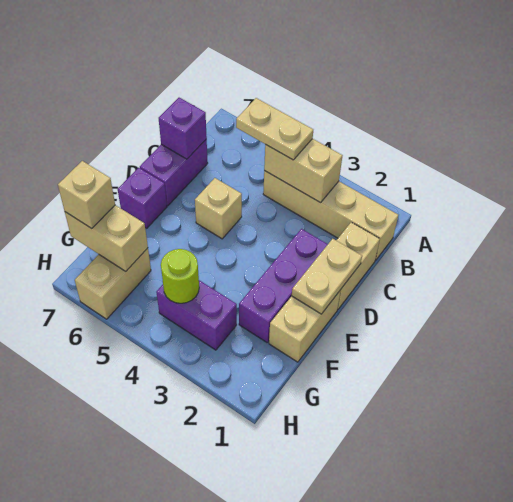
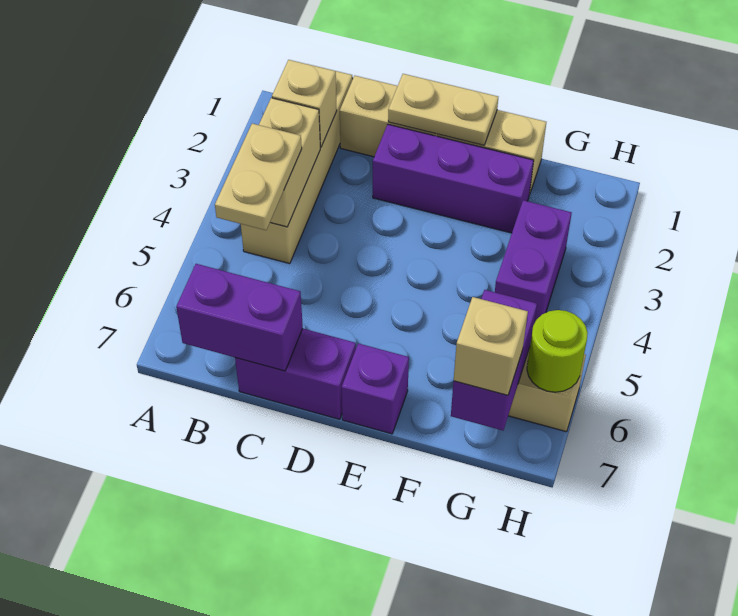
purple 1x1 brick [159,98,207,159] -> purple 1x2 brick [176,264,303,371]
tan 1x1 brick [195,178,242,239] -> tan 1x1 brick moved to [272,60,337,147]
lime 1x1 round brick [161,249,199,303] -> lime 1x1 round brick moved to [527,310,588,392]
tan 1x2 brick [65,205,148,271] -> purple 1x2 brick [451,290,537,430]

